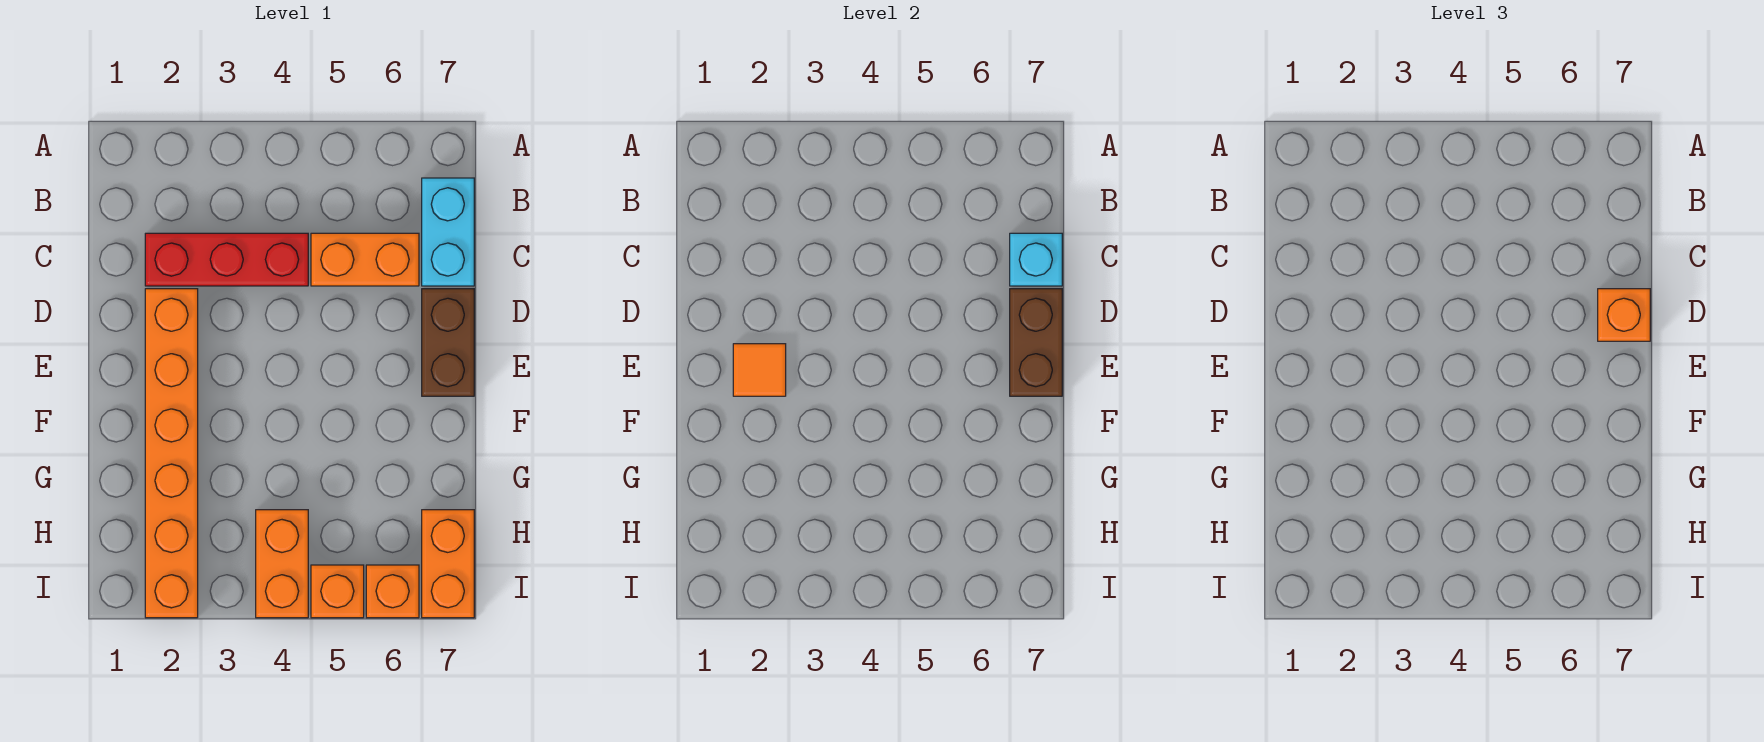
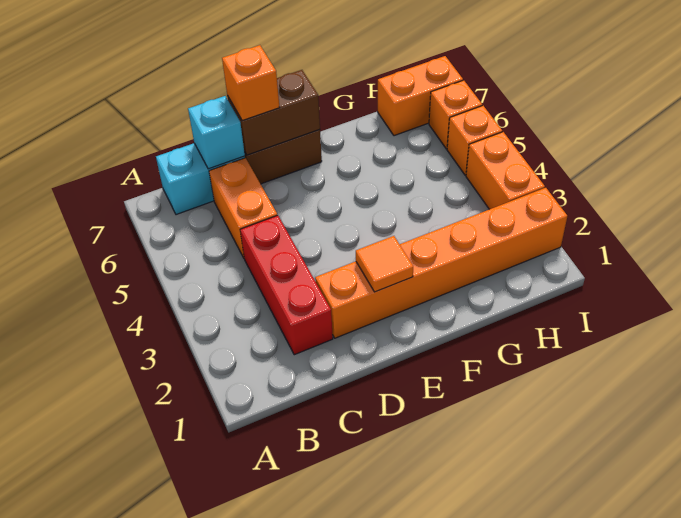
orange 1x2 brick [256,510,308,618] -> orange 1x2 brick turned to [466,132,545,209]

